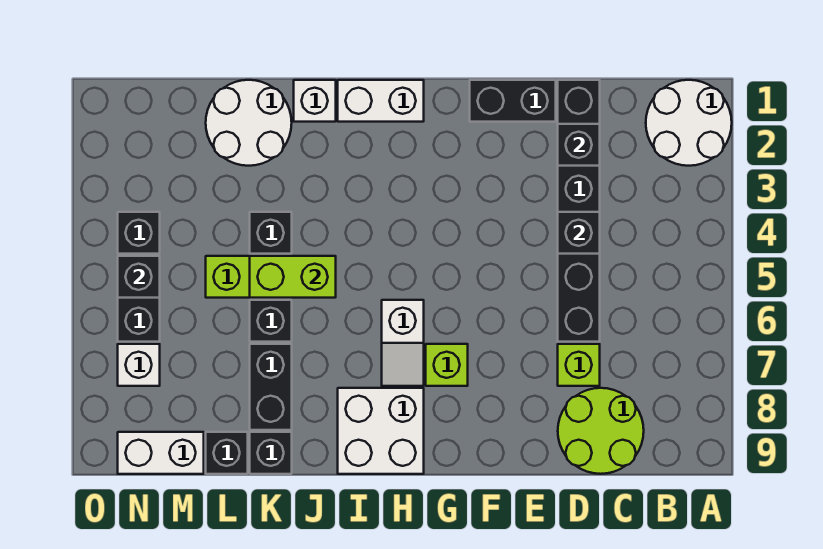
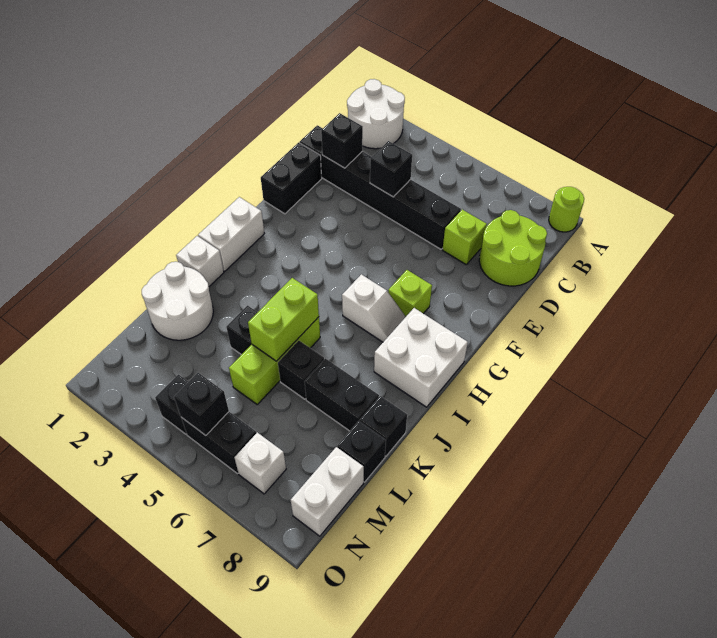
none -> lime 1x1 round brick [549,187,584,232]

